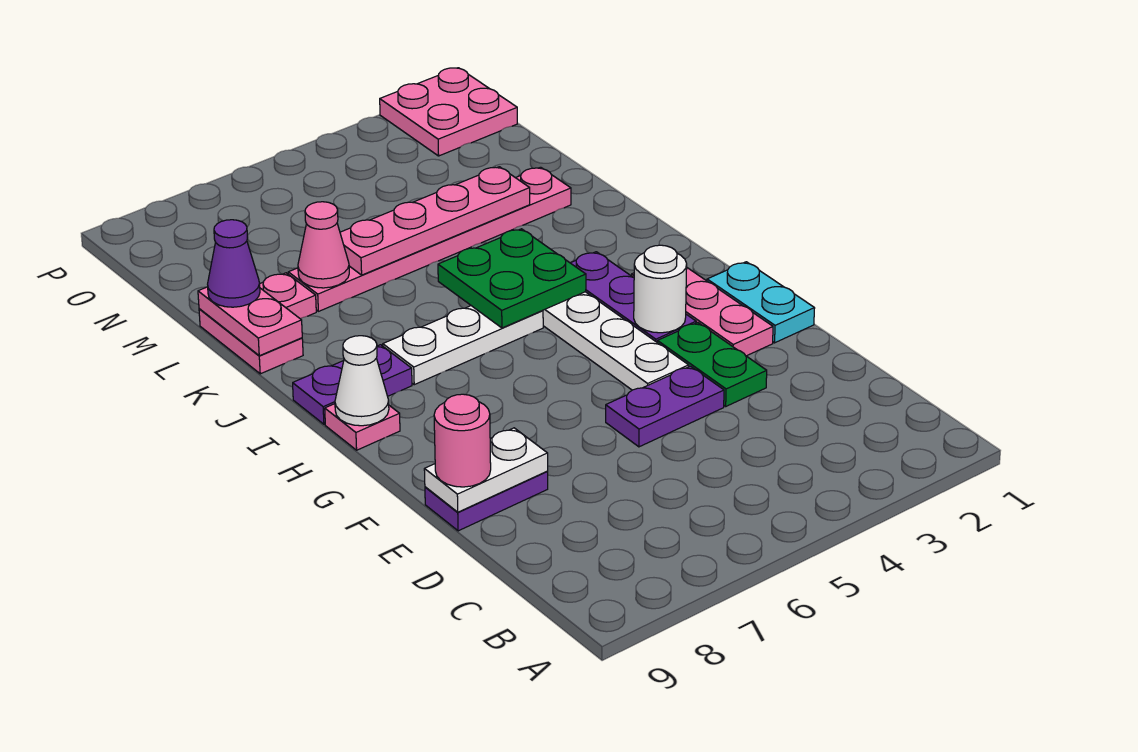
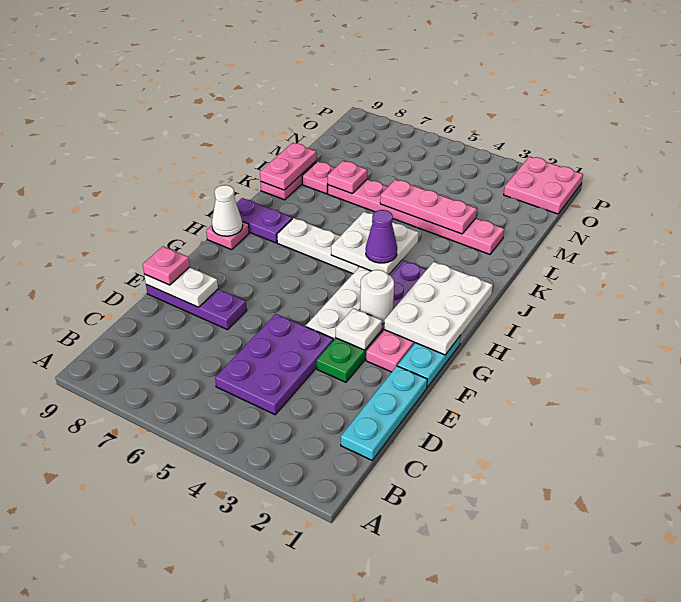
none -> cyan 1x3 plate [341,366,427,460]
purple 1x2 plate [606,366,724,447] -> purple 2x3 plate [215,314,333,415]
purple 1x2 plate [425,471,548,531] -> purple 1x3 plate [146,285,247,330]
pink 1x1 round brick [434,394,491,487] -> pink 1x1 plate [143,246,190,285]
none -> white 1x1 plate [336,308,382,350]
none -> white 2x3 plate [384,262,493,355]
green 2x2 plate [438,229,586,328] -> white 2x2 plate [331,212,419,274]
pink 1x4 plate [340,167,530,275] -> pink 1x3 plate [380,179,477,234]
pink 1x1 cone [298,202,349,288] -> pink 1x1 plate [328,161,367,194]
purple 1x1 cone [208,220,260,307] -> purple 1x1 cone moved to [366,210,397,263]

